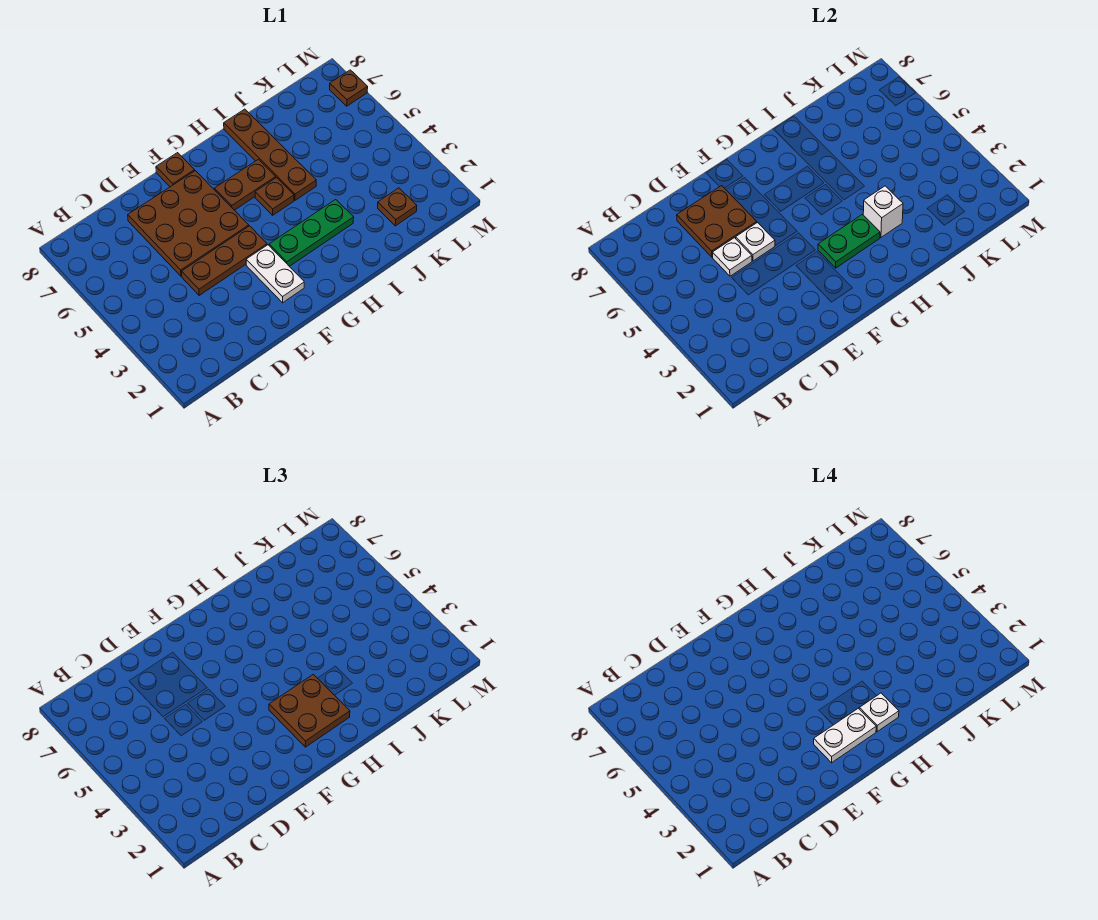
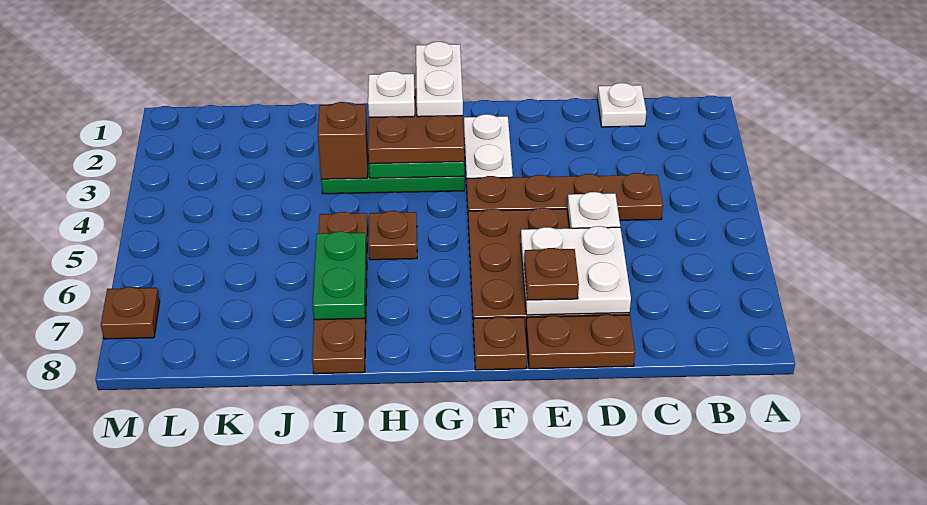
brown 1x3 plate [182,226,267,295] -> brown 1x4 plate [467,173,663,220]
brown 2x2 plate [677,186,757,257] -> white 2x2 plate [521,226,631,315]
white 1x1 plate [736,223,775,261] -> white 1x1 plate moved to [597,83,646,127]
white 1x2 plate [814,708,876,763] -> white 1x2 plate turned to [416,42,463,117]
brown 1x2 plate [214,159,276,210] -> brown 1x2 plate moved to [526,315,635,369]
white 1x1 brick [863,186,903,237] -> brown 1x1 brick [318,102,368,179]
none -> green 1x2 plate [313,231,366,320]
brown 1x1 plate [378,188,417,226] -> brown 1x1 plate moved to [524,248,579,300]

